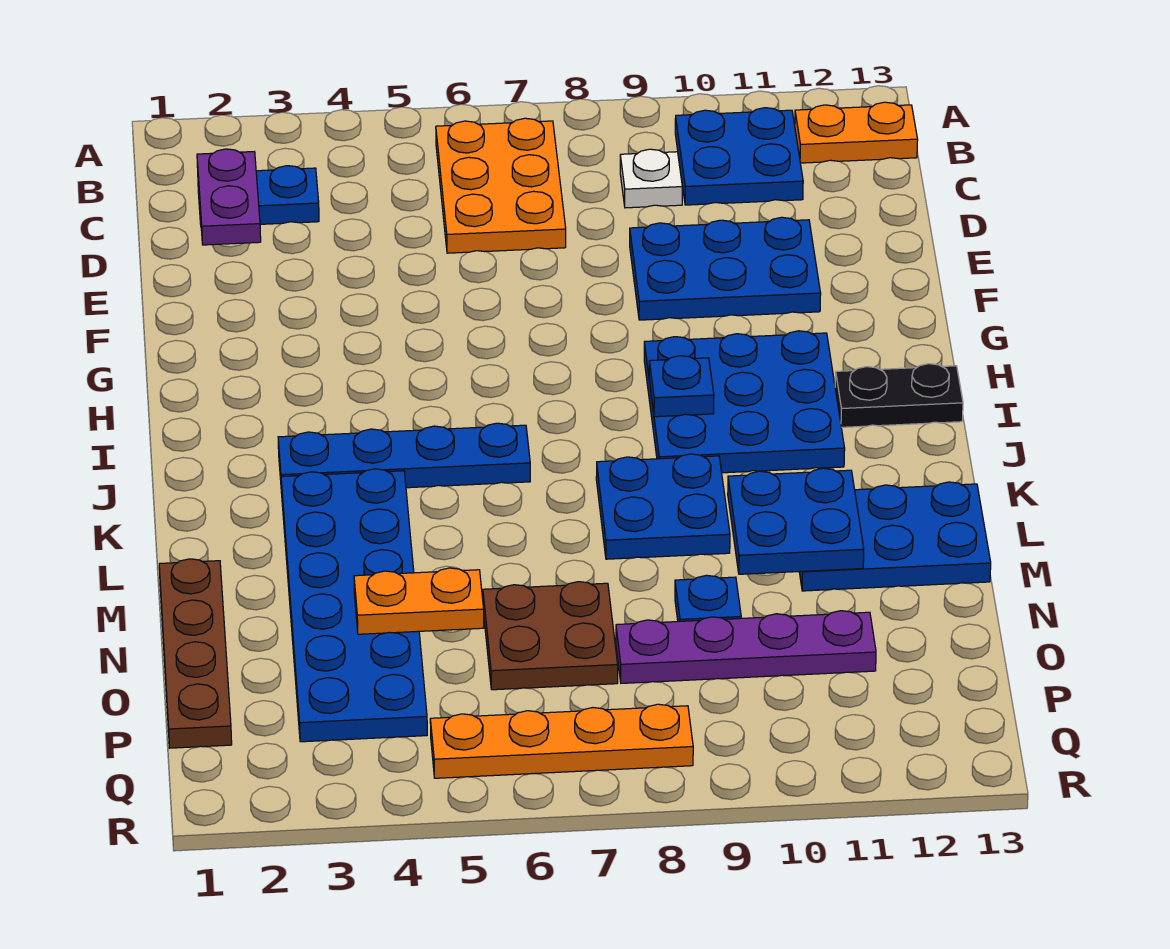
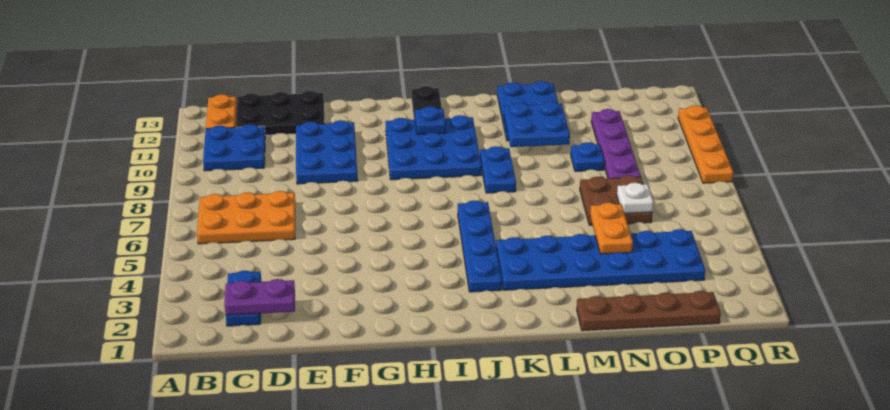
white 1x1 plate [620,149,682,208] -> white 1x1 plate moved to [617,183,654,213]
none -> black 2x3 plate [236,91,325,135]
blue 1x1 plate [649,356,714,417] -> blue 1x1 plate moved to [415,106,446,135]
blue 2x2 plate [596,454,730,559] -> blue 1x2 plate [480,146,516,193]
orange 1x4 plate [430,704,693,778] -> orange 1x4 plate moved to [678,105,733,183]

